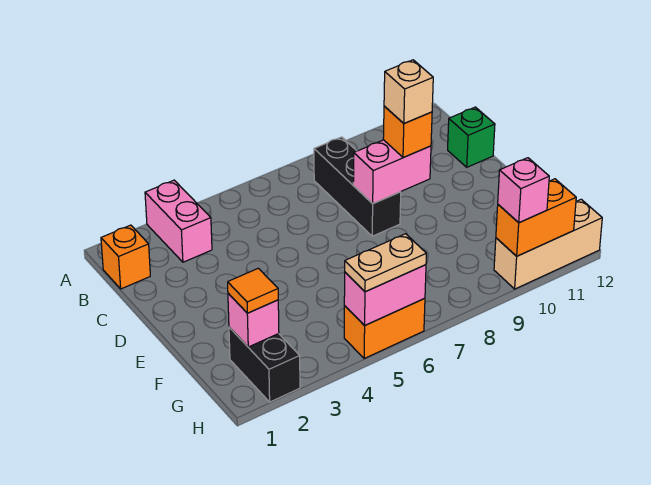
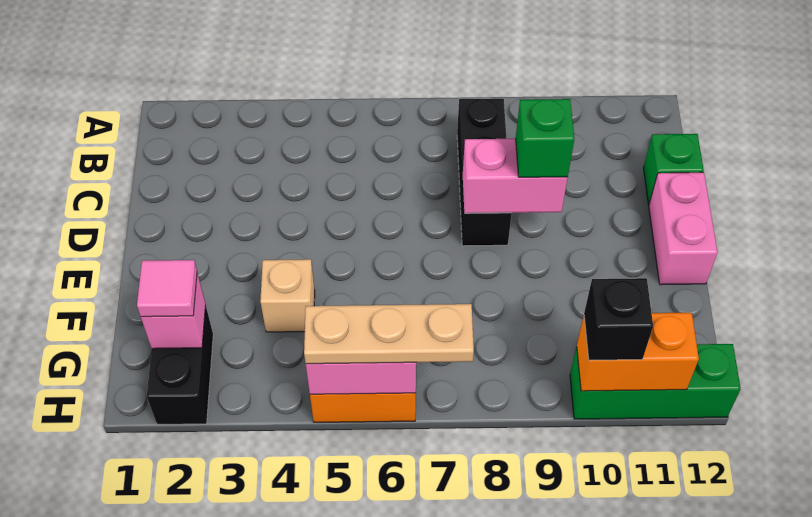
pink 1x2 brick [145,180,212,262] -> pink 1x2 brick moved to [649,172,718,285]
orange 1x1 brick [101,225,150,289] -> none
orange 1x1 brick [383,106,432,158] -> green 1x1 brick [516,99,574,177]
tan 1x1 brick [384,60,433,123] -> tan 1x1 brick moved to [260,259,315,332]
orange 1x1 tile [228,268,278,313] -> pink 1x1 tile [137,260,197,317]
tan 1x2 plate [345,234,426,292] -> tan 1x3 plate [304,304,474,364]
tan 1x3 brick [494,199,602,289] -> green 1x3 brick [570,344,741,419]
pink 1x1 brick [498,158,549,223] -> black 1x1 brick [584,278,653,360]

